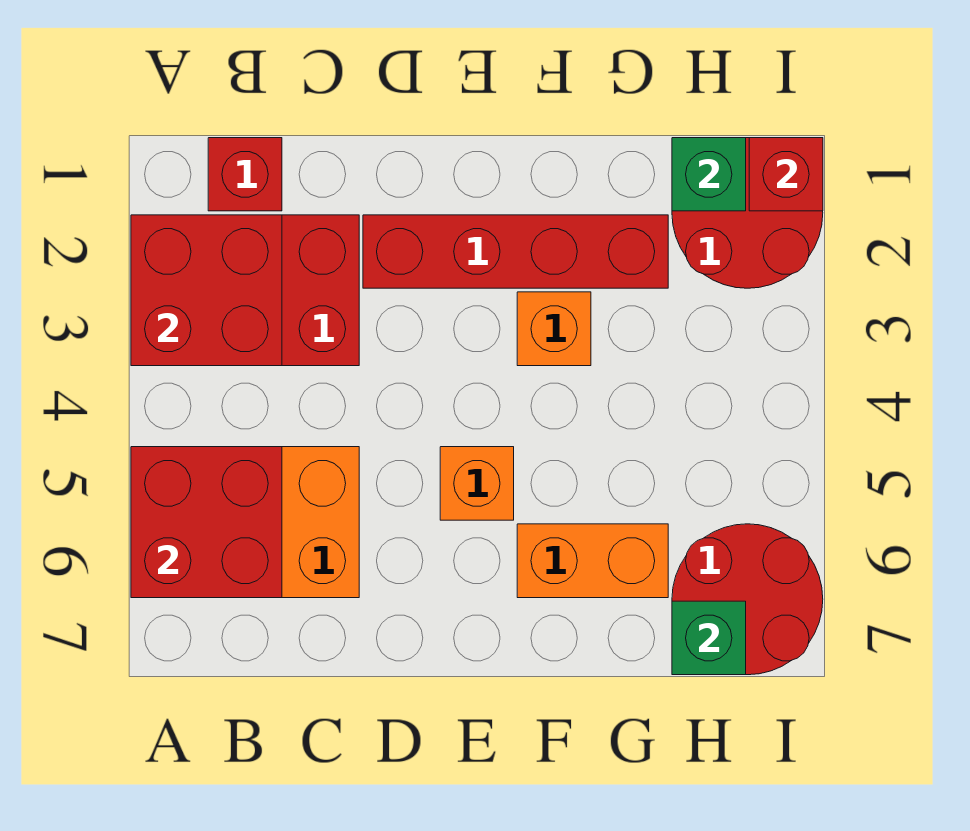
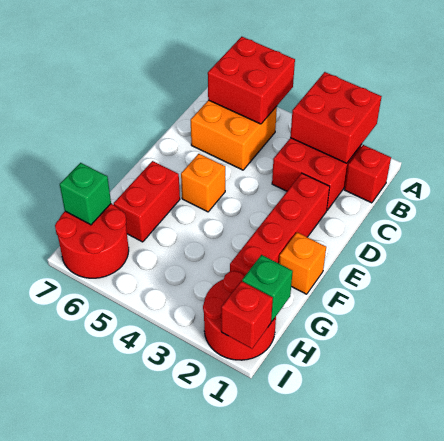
orange 1x1 brick [517,292,591,366] -> orange 1x1 brick moved to [279,232,326,294]
orange 1x2 brick [517,524,668,598] -> red 1x2 brick [114,161,180,242]

